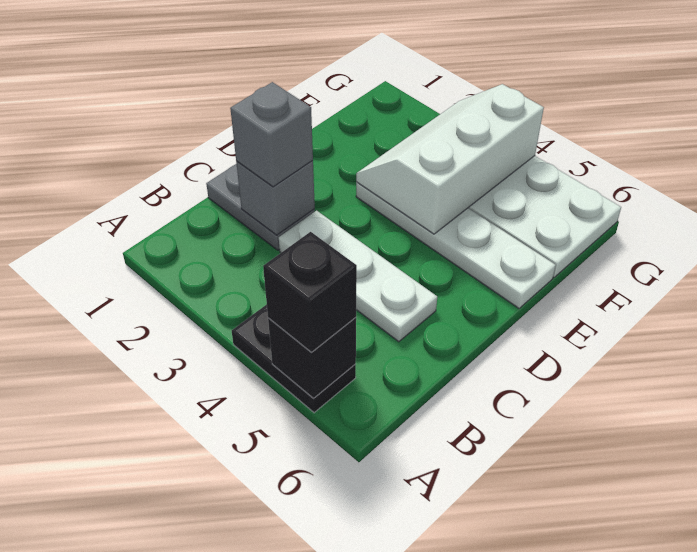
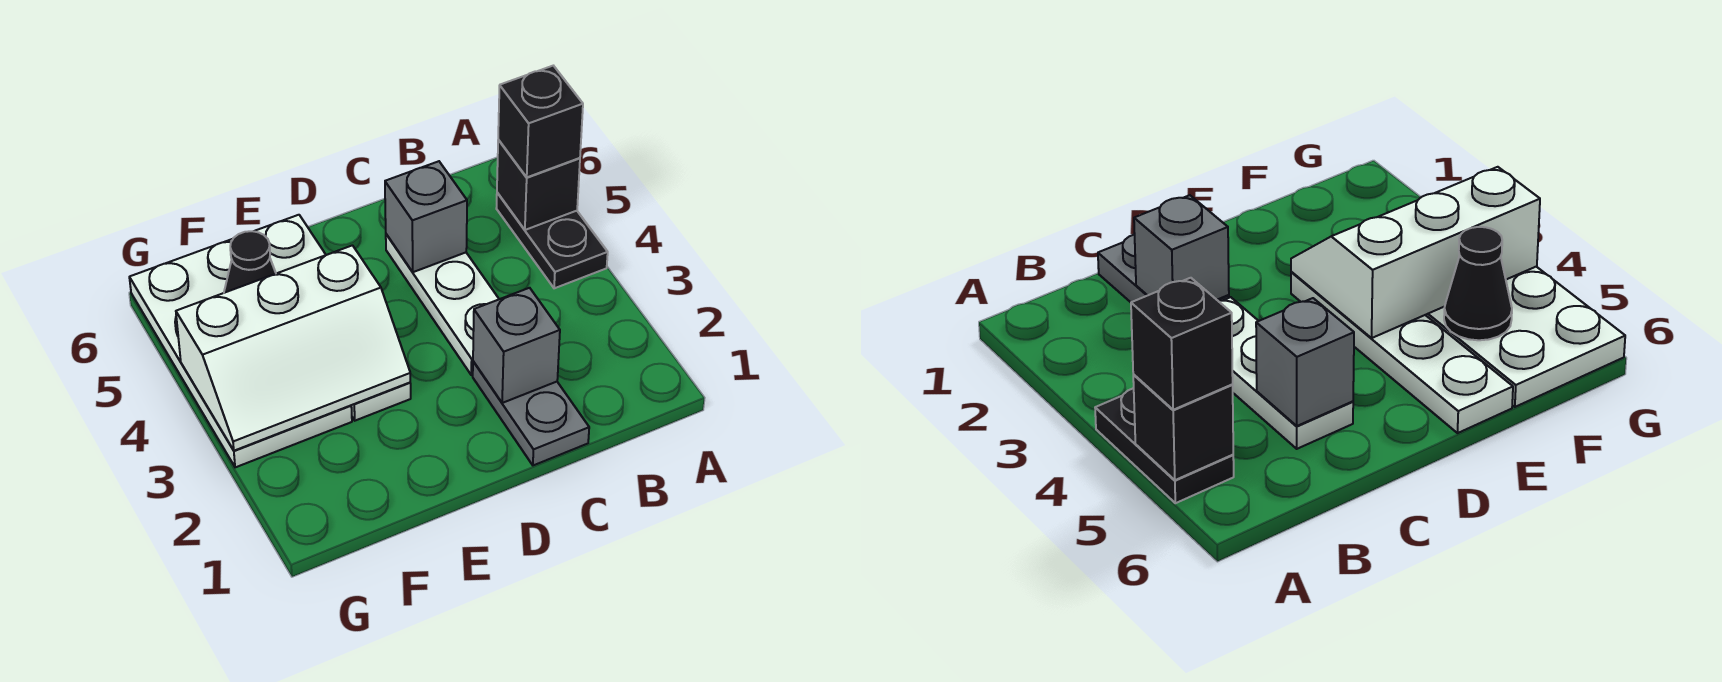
grey 1x1 brick [230,82,313,187] -> grey 1x1 brick moved to [385,161,467,272]
none -> black 1x1 cone [224,231,276,293]

